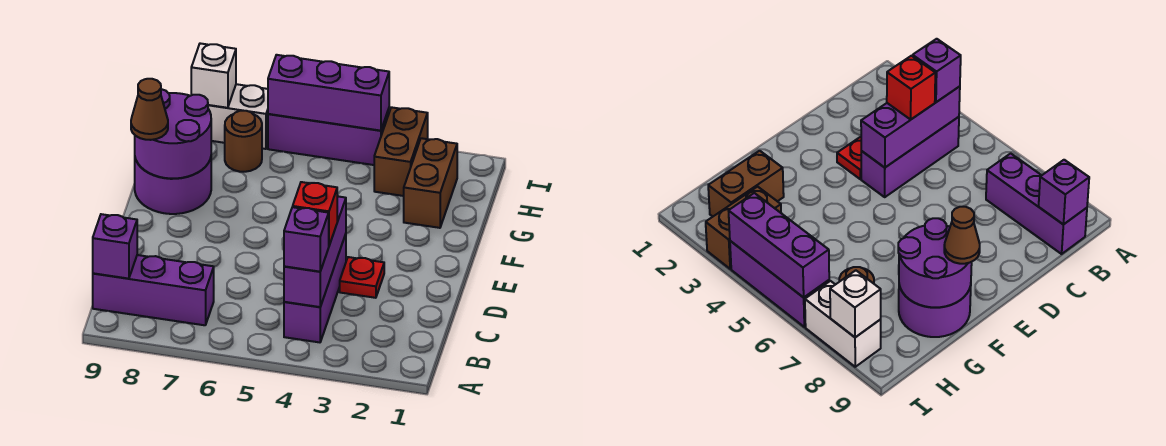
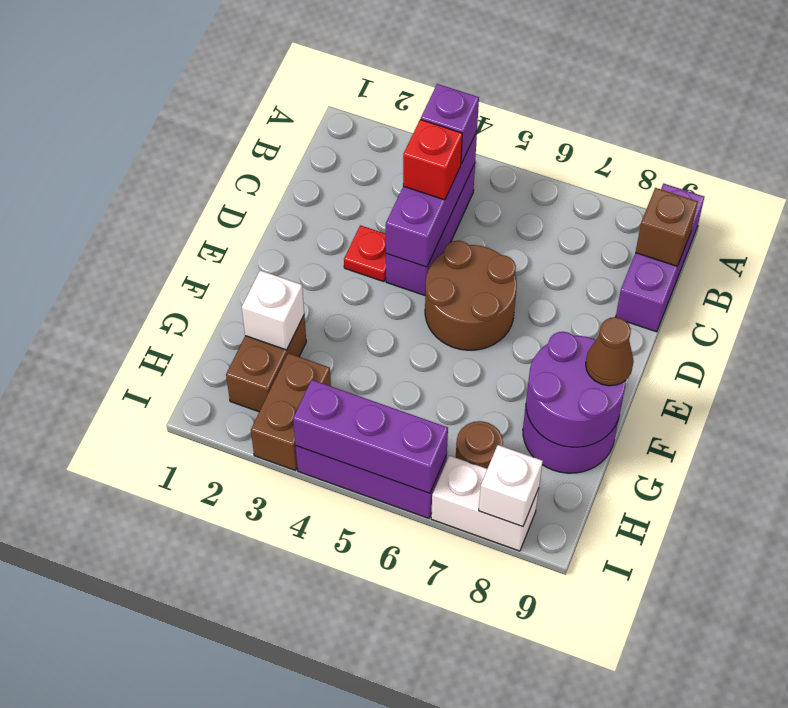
purple 1x3 brick [93,255,214,325] -> purple 1x3 brick turned to [616,184,704,332]
purple 1x1 brick [93,214,137,279] -> brown 1x1 brick [635,188,698,266]
none -> brown 2x2 round brick [425,241,517,350]
none -> white 1x1 brick [242,270,304,350]

